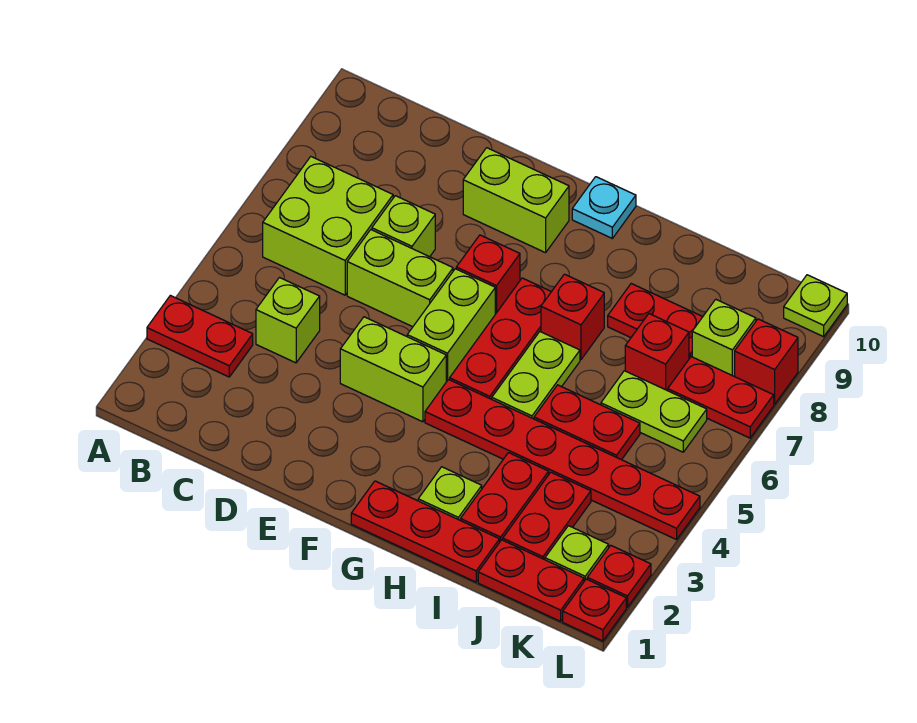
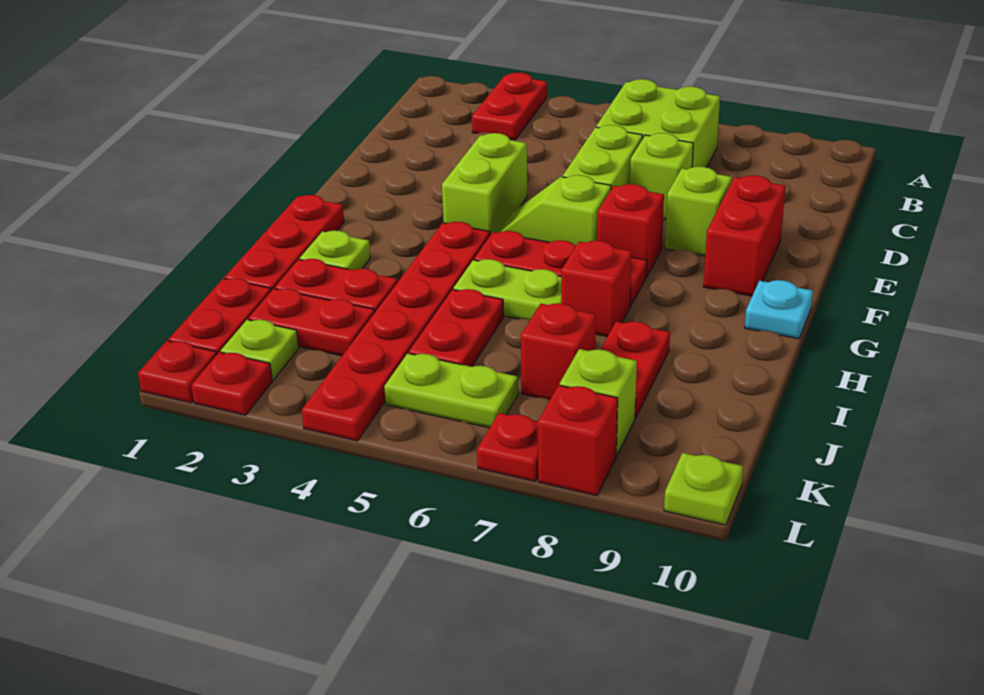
lime 1x1 brick [256,278,320,363] -> lime 1x1 brick moved to [665,167,732,256]
lime 1x2 brick [463,148,569,253] -> red 1x2 brick [703,175,786,296]
lime 1x2 brick [407,269,495,382] -> lime 1x2 slope [498,175,611,246]
lime 1x2 plate [601,371,707,452] -> lime 1x2 plate turned to [384,353,518,428]
red 1x2 plate [668,357,774,438] -> red 1x1 plate [477,413,538,481]

